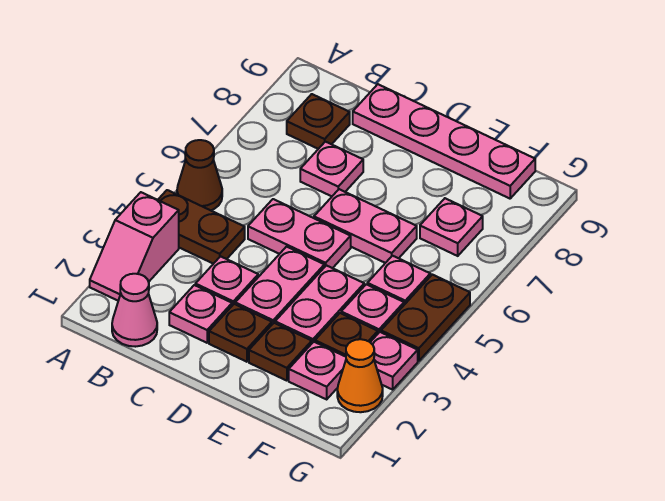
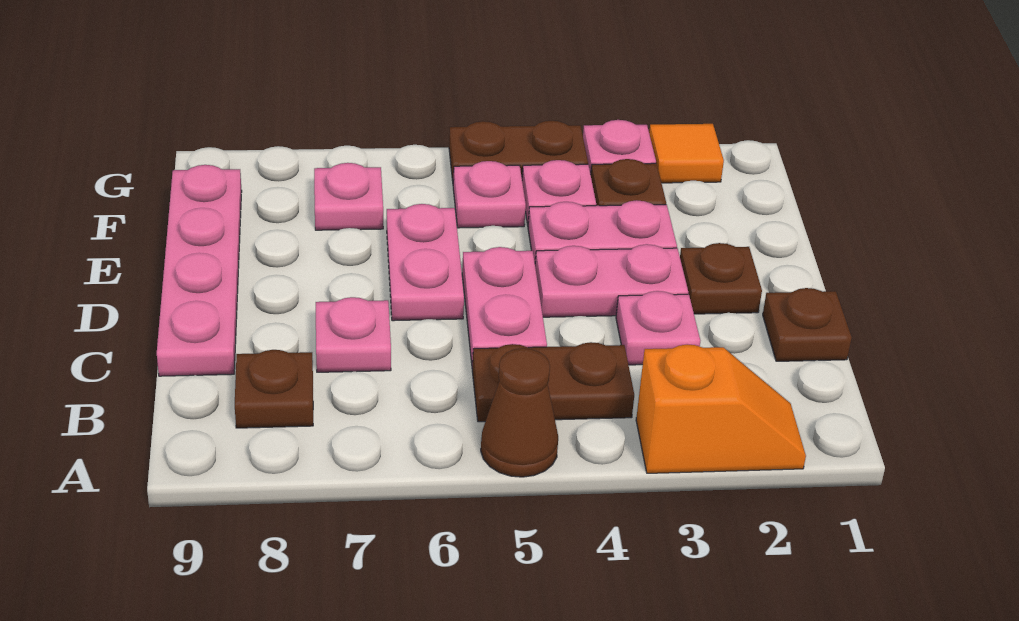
pink 1x2 slope [90,192,179,301] -> orange 1x2 slope [636,344,806,473]
brown 1x2 plate [158,190,245,264] -> brown 1x2 plate turned to [472,342,634,422]
pink 1x1 cone [112,274,157,347] -> none
pink 1x1 plate [169,285,232,343] -> none
brown 1x1 plate [249,323,312,381] -> brown 1x1 plate moved to [763,288,852,361]
pink 1x1 plate [289,342,346,399] -> none
orange 1x1 cone [337,339,383,412] -> orange 1x1 tile [649,124,724,183]

